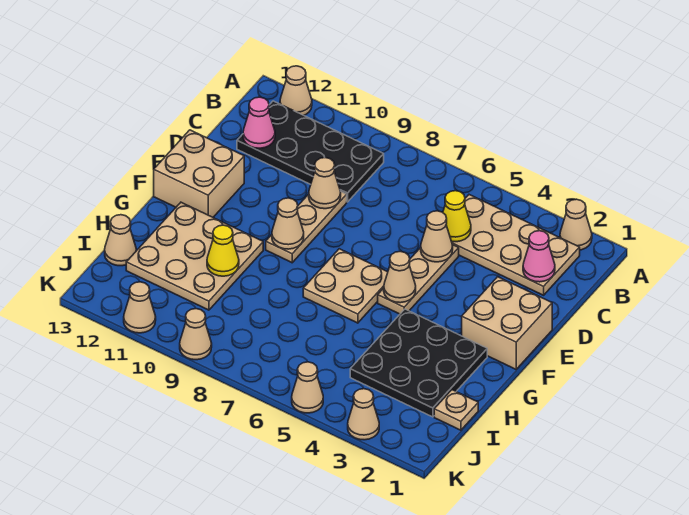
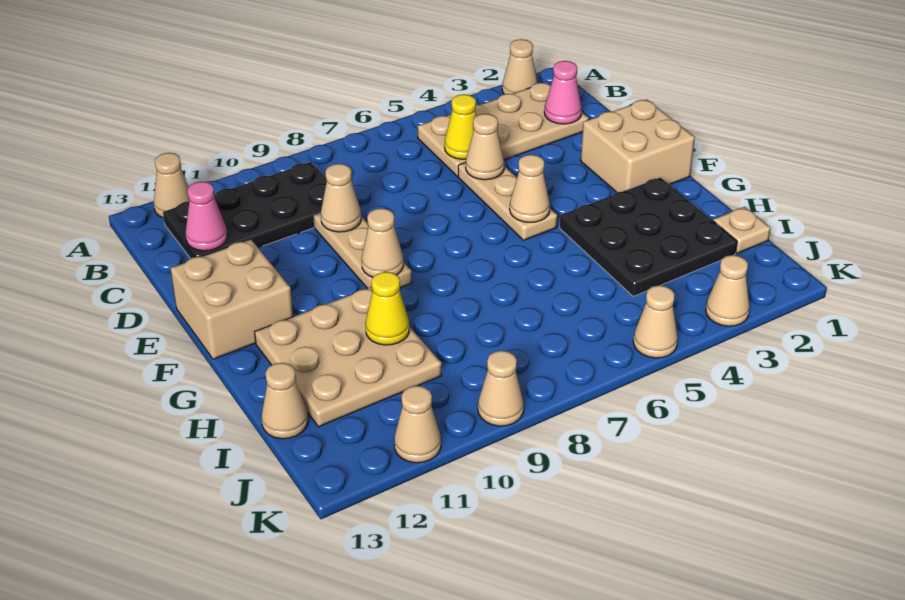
tan 2x2 plate [303,249,388,323] -> none

